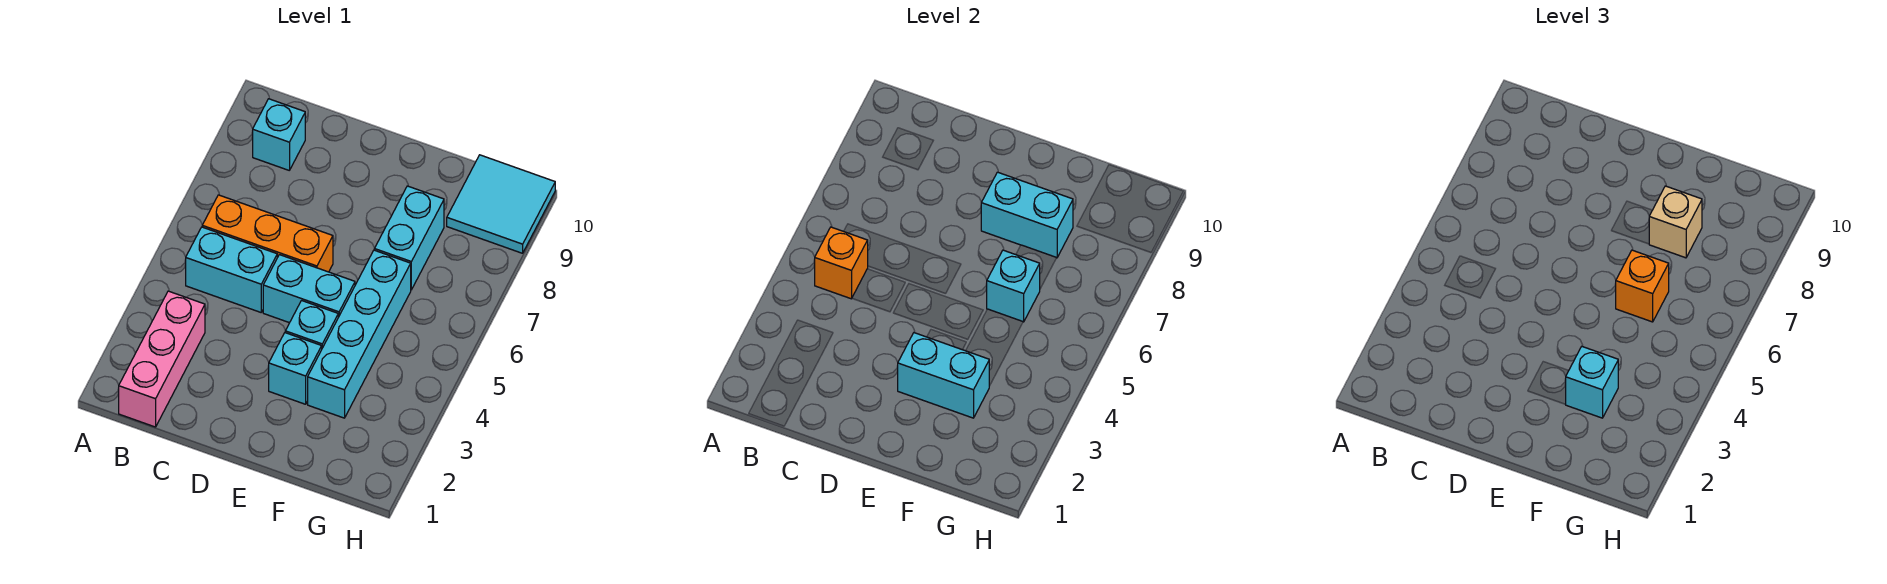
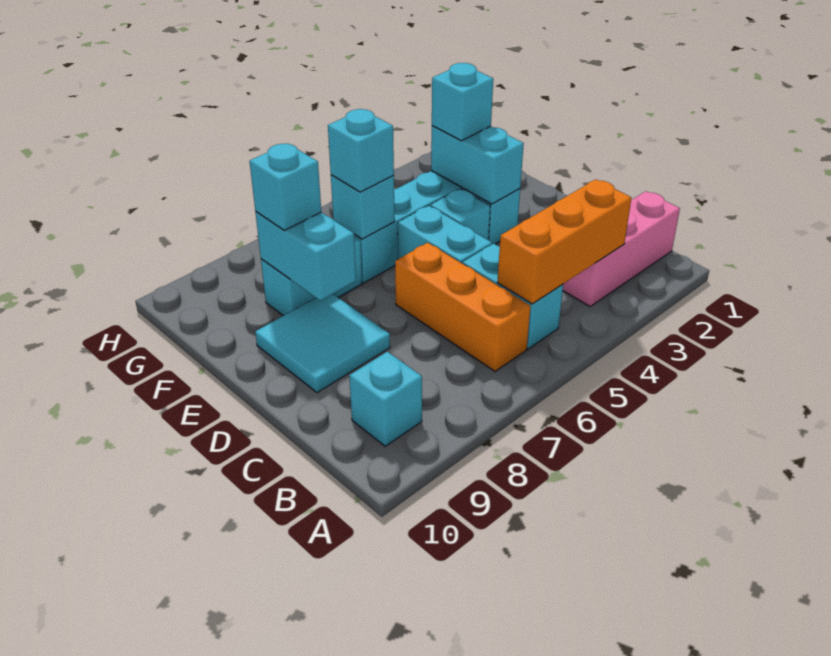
orange 1x1 brick [815,227,868,299] -> orange 1x3 brick [497,179,631,304]
orange 1x1 brick [1616,250,1669,322] -> cyan 1x1 brick [328,109,394,192]
tan 1x1 brick [1649,186,1702,258] -> cyan 1x1 brick [250,143,321,230]
cyan 2x2 tile [447,155,555,253] -> cyan 2x2 tile moved to [255,294,390,393]

